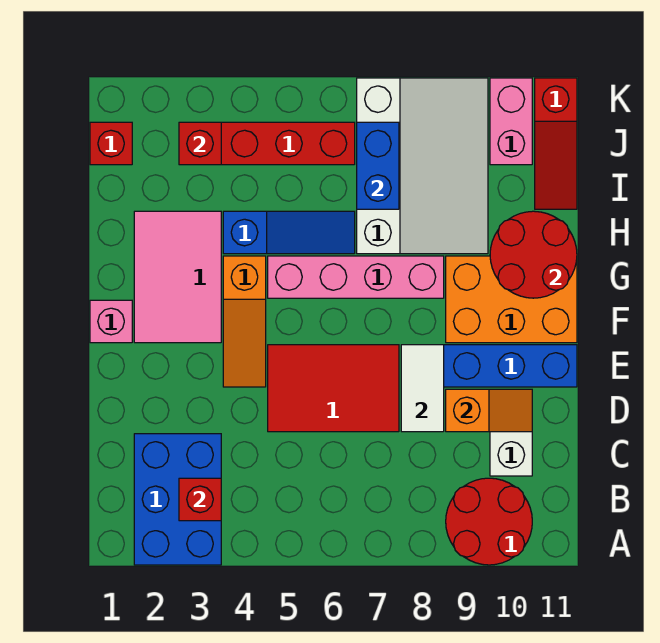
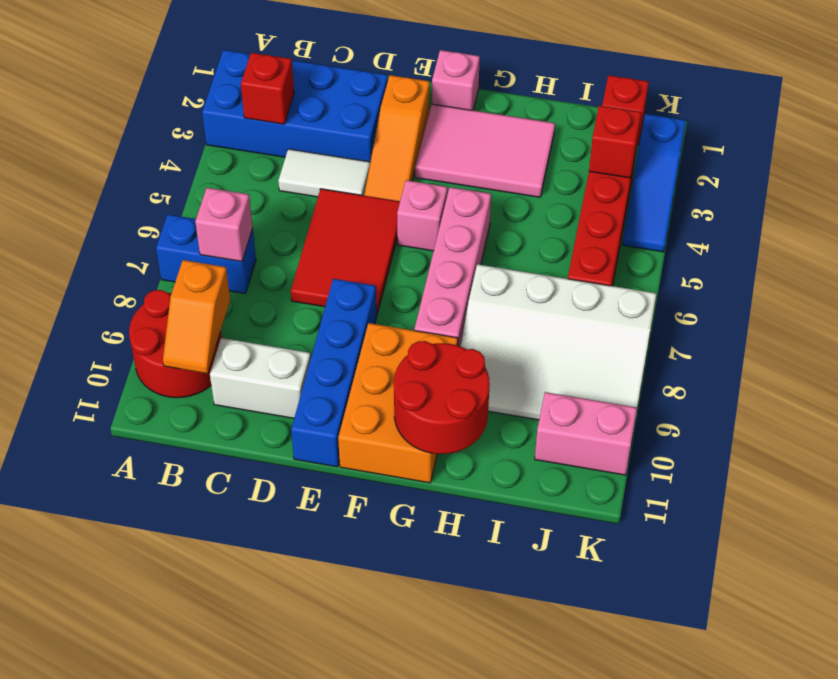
blue 2x3 brick [134,434,221,565] -> blue 2x4 brick [202,50,388,162]
none -> pink 1x1 brick [195,188,253,262]
white 1x2 tile [401,345,444,432] -> white 1x2 tile moved to [278,149,370,197]
orange 1x2 slope [446,389,532,432] -> orange 1x2 slope moved to [163,260,230,373]
orange 1x3 slope [223,256,266,387] -> orange 1x3 slope turned to [364,75,430,201]
none -> pink 1x1 brick [397,180,447,251]
blue 1x3 slope [223,211,355,254] -> blue 1x3 slope moved to [622,114,686,252]
blue 1x2 brick [357,122,399,209] -> blue 1x2 brick moved to [156,214,256,294]
red 1x3 slope [535,78,577,209] -> none

